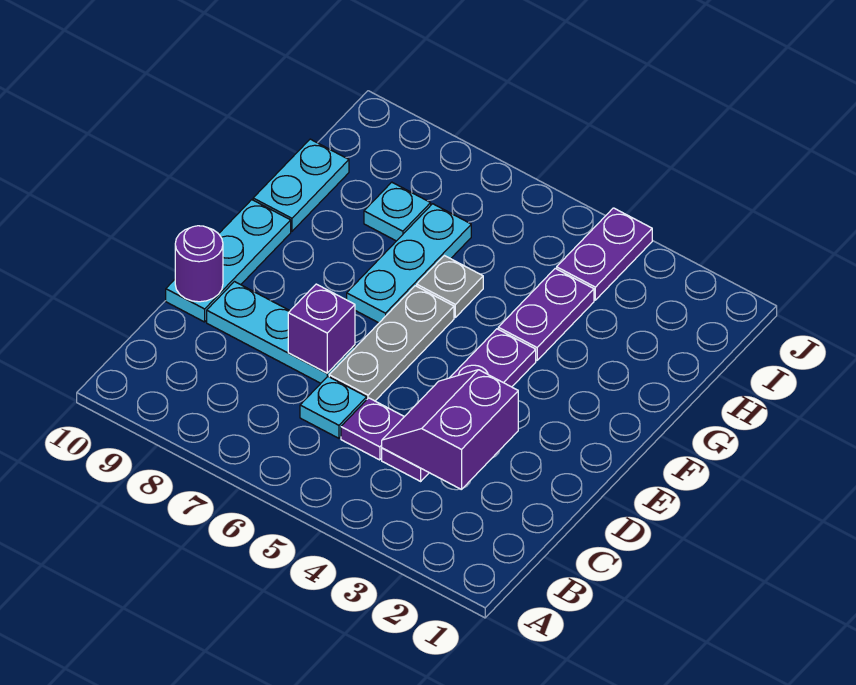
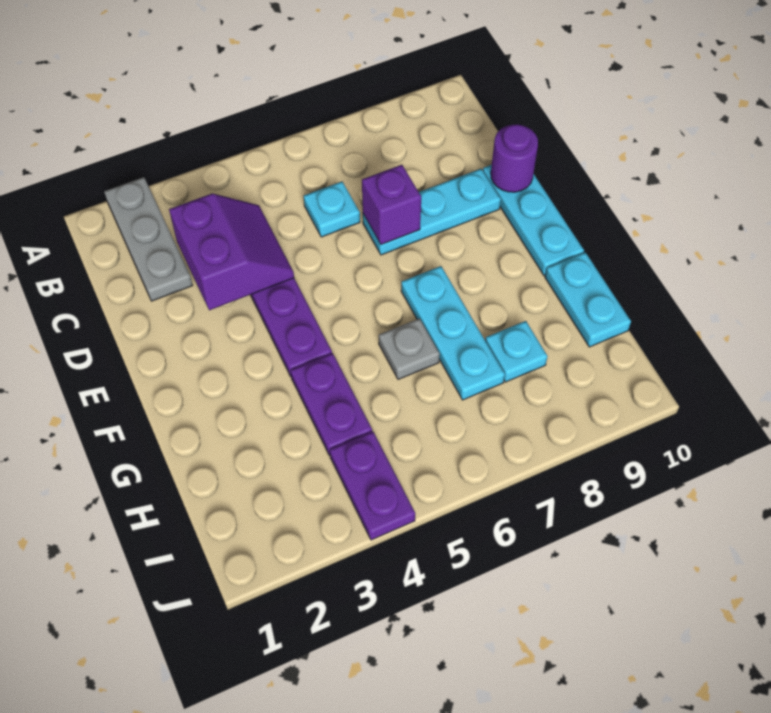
purple 1x1 plate [341,398,404,460] -> none
grey 1x3 plate [329,286,454,401] -> grey 1x3 plate moved to [104,177,193,301]

